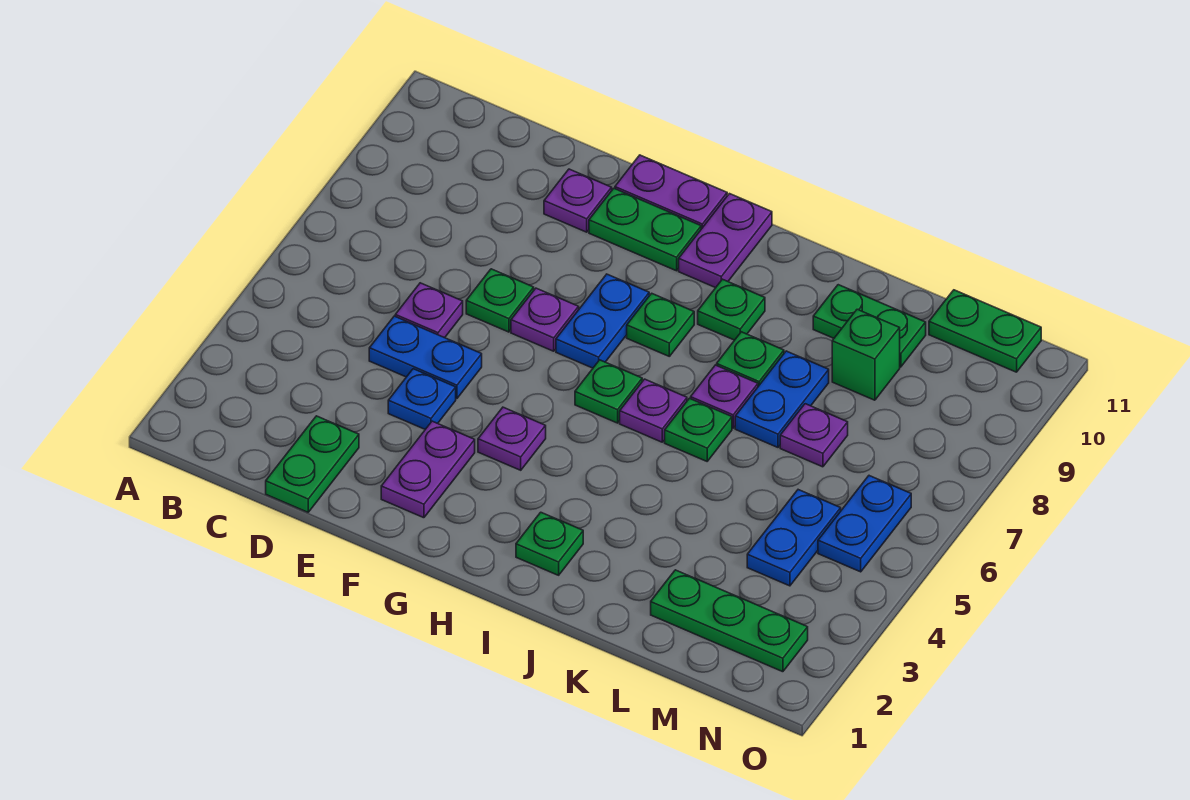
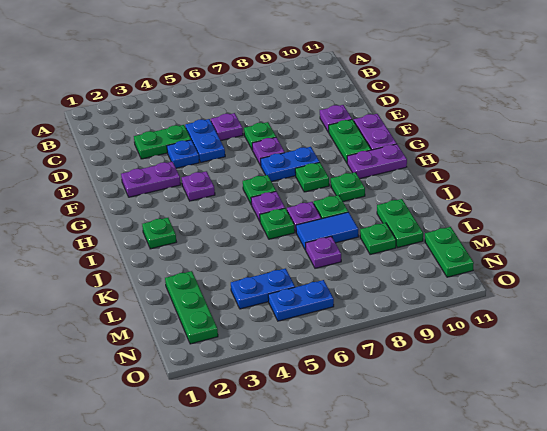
green 1x2 plate [266,416,359,512] -> green 1x2 plate moved to [134,125,191,159]
blue 1x2 plate [735,351,829,447] -> blue 1x2 tile [296,212,359,250]
green 1x1 brick [832,309,900,400] -> green 1x1 plate [360,223,396,255]

